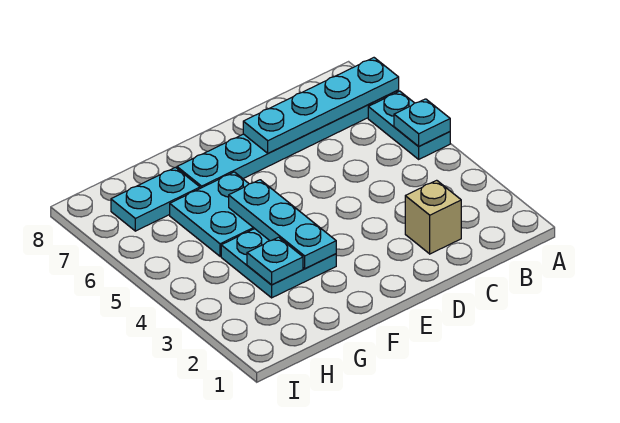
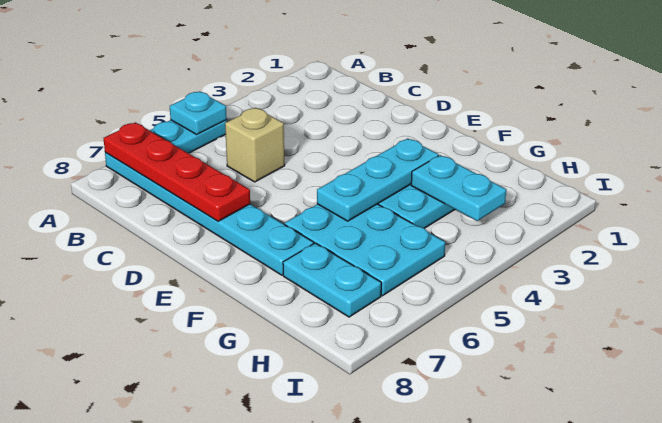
cyan 1x4 plate [243,58,399,153] -> red 1x4 plate [104,122,250,221]
tan 1x1 brick [405,180,461,254] -> tan 1x1 brick moved to [225,108,285,182]
cyan 2x2 plate [170,172,255,256] -> cyan 2x3 plate [285,204,445,296]
cyan 1x1 plate [247,237,303,285] -> cyan 1x2 plate [411,155,506,221]

